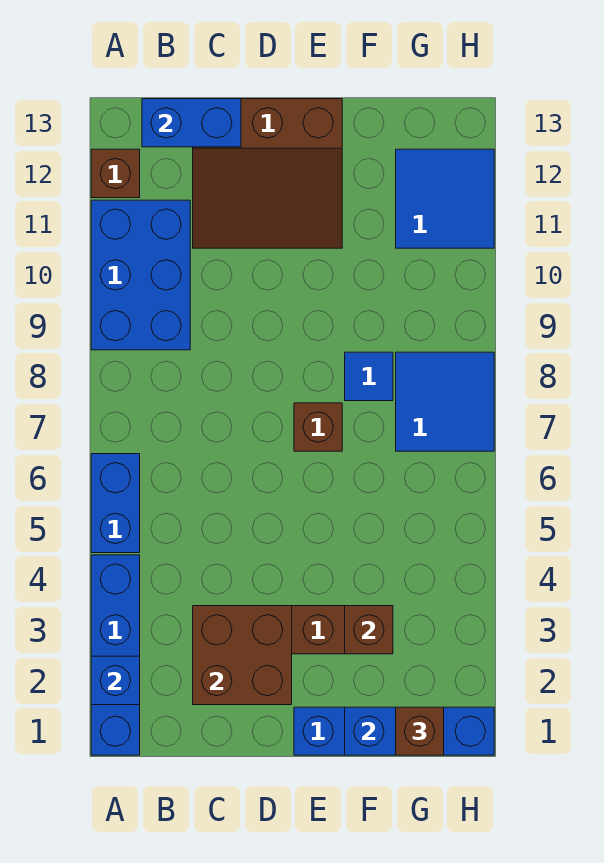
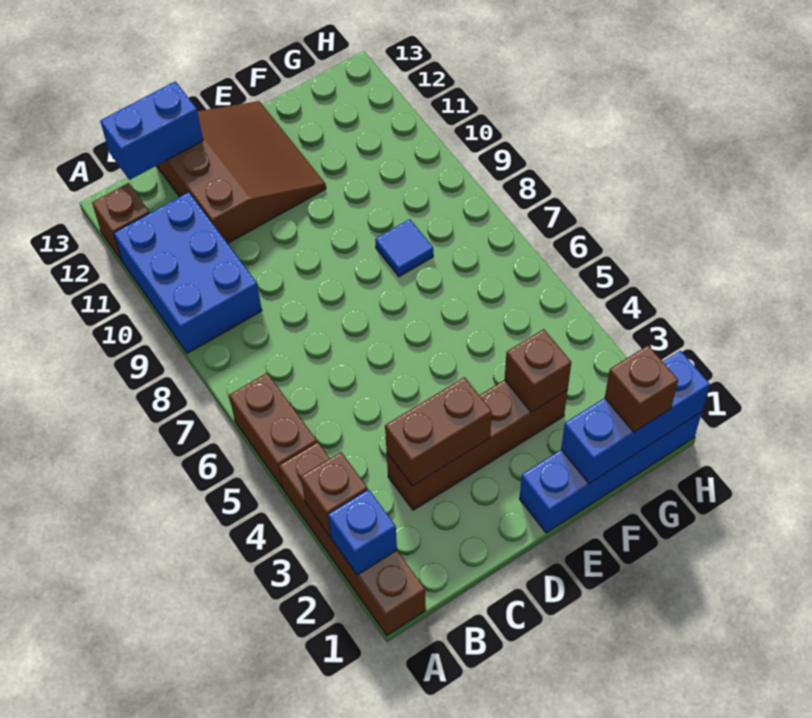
blue 1x4 brick [91,555,140,755] -> brown 1x4 brick [279,442,426,635]
blue 1x2 brick [91,454,140,553] -> brown 1x2 brick [229,373,317,488]
brown 2x2 brick [193,606,292,705] -> brown 1x2 brick [385,377,492,486]
brown 3x3 slope [193,99,342,248] -> brown 3x3 slope turned to [157,101,326,243]
brown 1x1 brick [294,403,342,451] -> brown 1x1 brick moved to [301,452,368,537]
blue 2x2 tile [396,352,494,451] -> none
blue 2x2 tile [396,149,494,248] -> none

